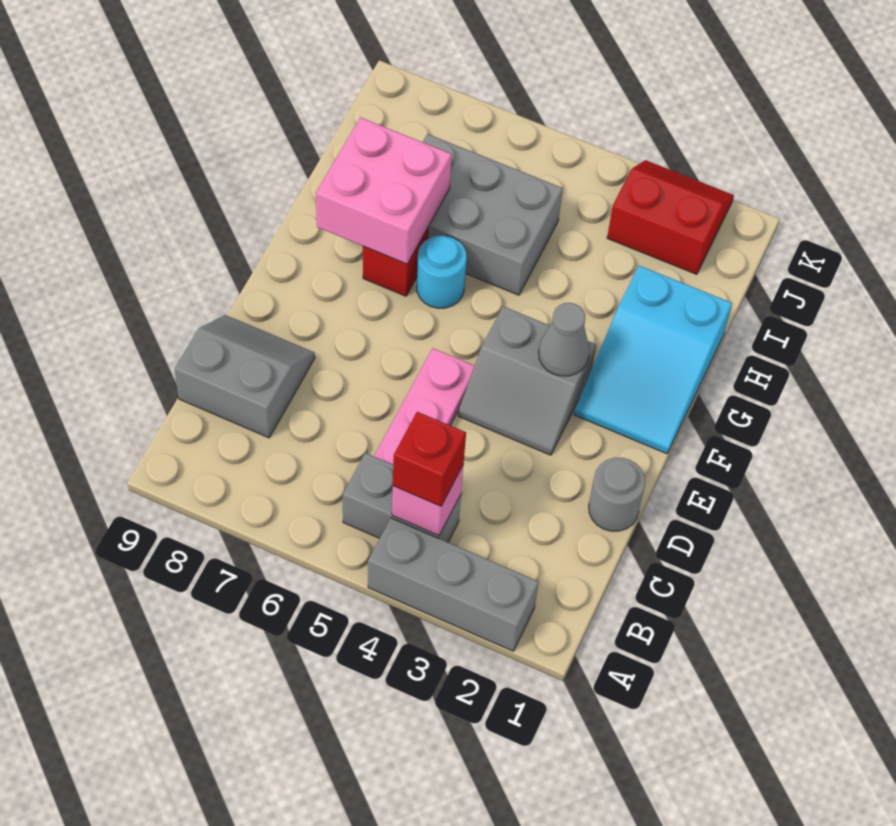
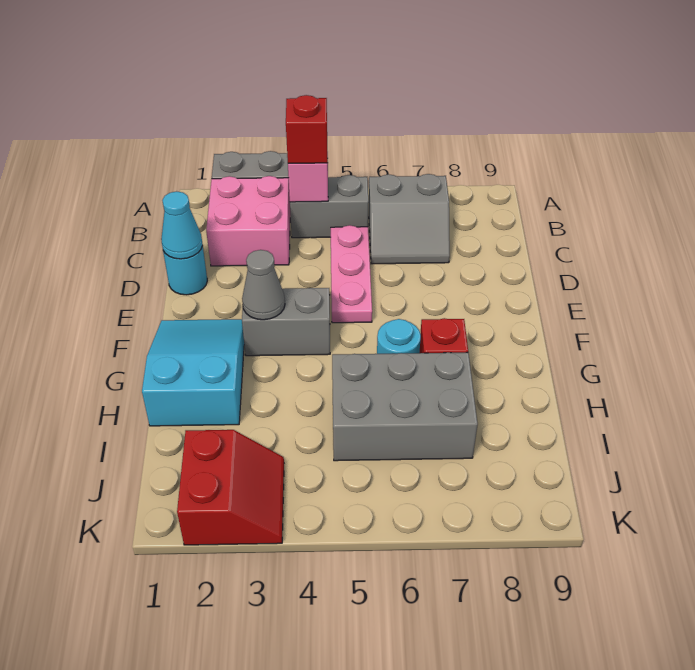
grey 2x2 slope [175,315,315,438] -> grey 2x2 slope moved to [369,174,450,264]
grey 1x1 round brick [589,458,645,531] -> cyan 1x1 round brick [163,246,207,295]
none -> cyan 1x1 cone [161,191,203,259]
pink 2x2 brick [316,118,452,264] -> pink 2x2 brick moved to [206,176,290,266]
red 2x2 slope [607,160,734,274] -> red 2x2 slope turned to [177,430,284,545]

